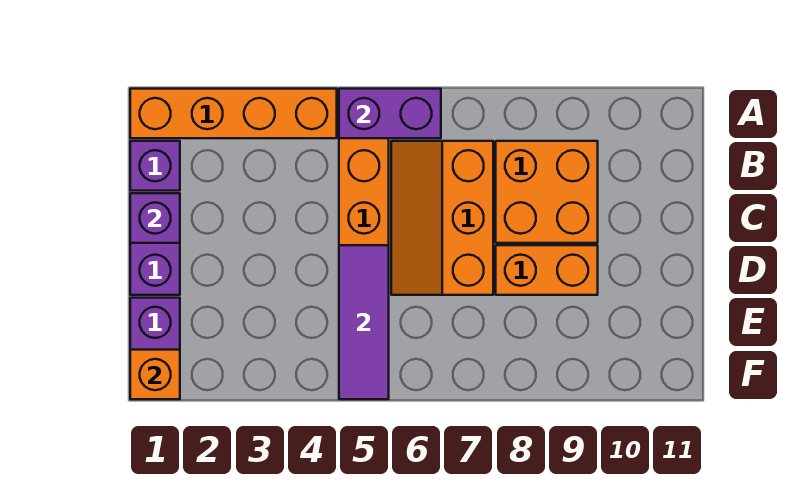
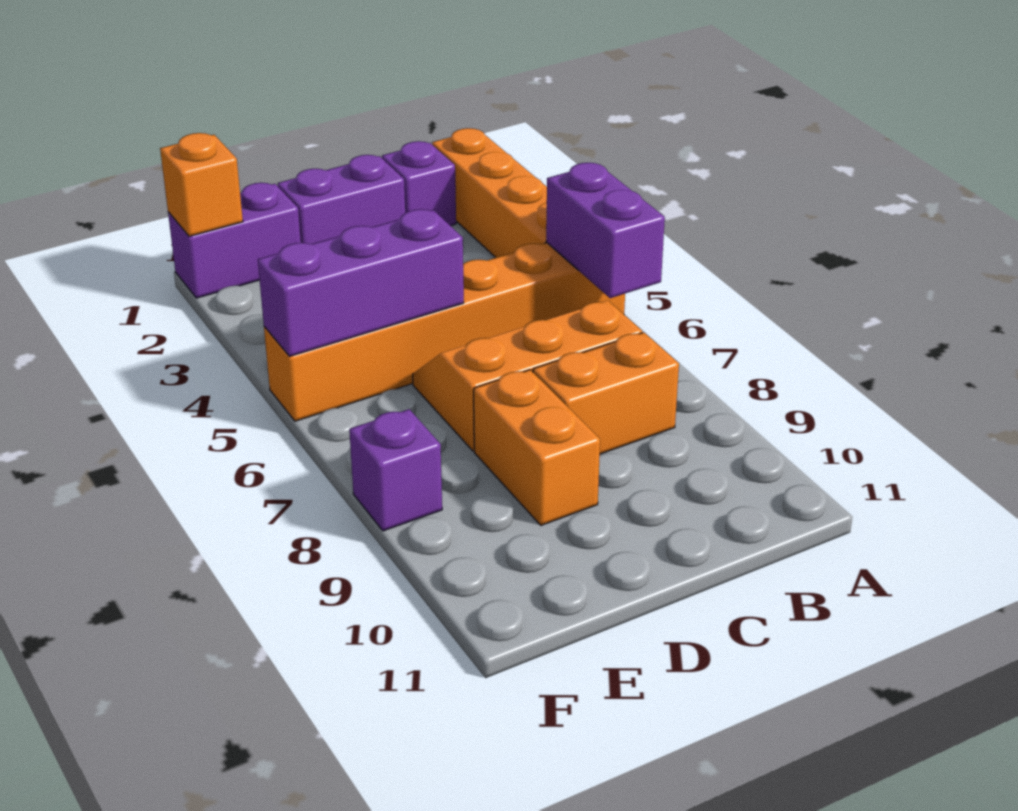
orange 2x2 brick [496,141,598,243] -> orange 1x2 brick [533,332,679,454]
purple 1x1 brick [130,193,180,243] -> purple 1x1 brick moved to [349,409,442,531]
purple 1x3 tile [339,245,389,399] -> purple 1x3 brick [258,209,464,357]

